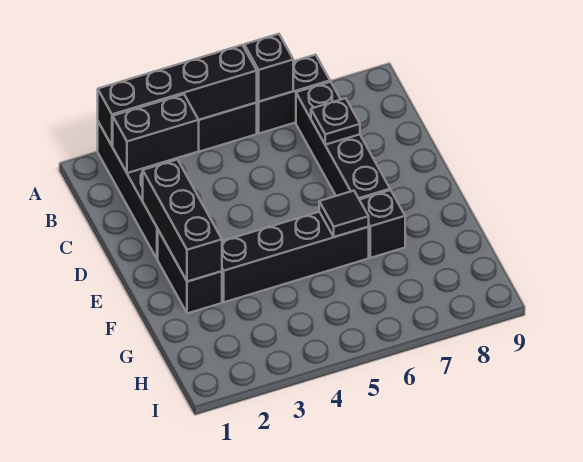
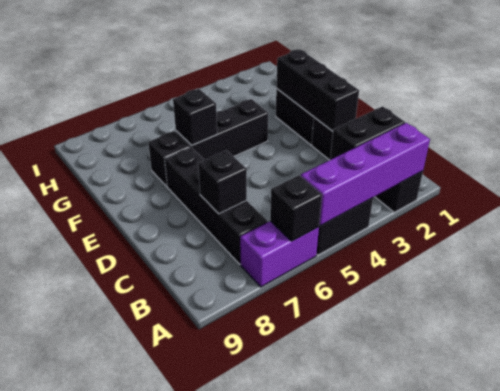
black 1x4 brick [98,45,257,146] -> purple 1x4 brick [301,123,430,226]
black 1x2 brick [256,55,330,133] -> purple 1x2 brick [240,221,319,287]
black 1x1 plate [311,98,360,145] -> black 1x1 brick [198,151,247,214]
black 1x4 brick [222,212,369,302] -> black 1x3 brick [176,99,268,160]
black 1x1 tile [319,191,369,237] -> black 1x1 brick [173,89,217,145]

